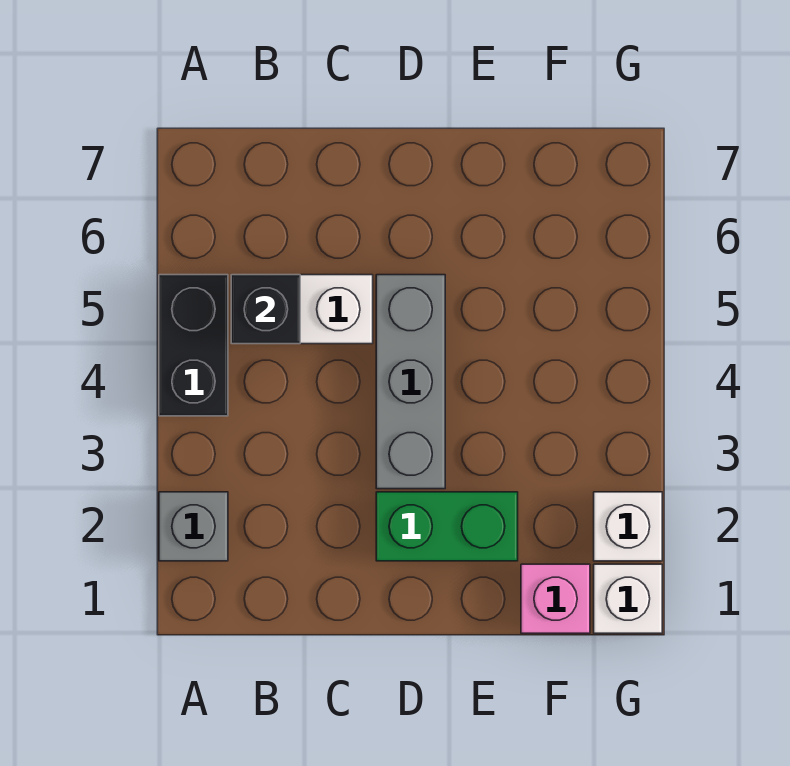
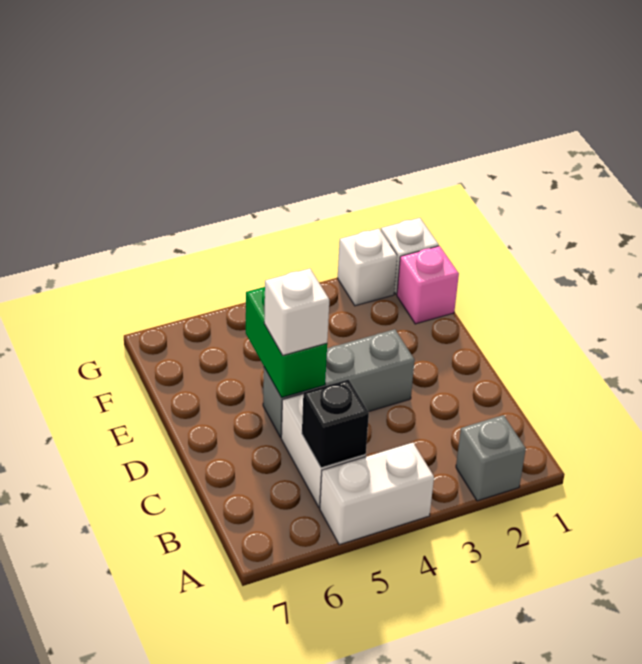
black 1x2 brick [159,275,228,416] -> white 1x2 brick [320,443,434,545]
green 1x2 brick [376,492,518,561] -> green 1x2 brick moved to [246,287,327,397]
none -> white 1x1 brick [264,268,329,355]

